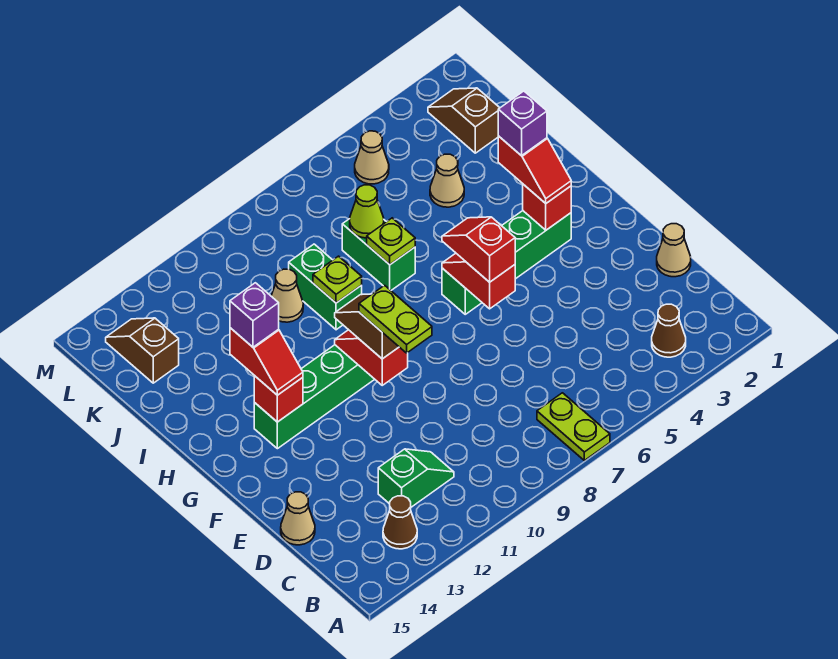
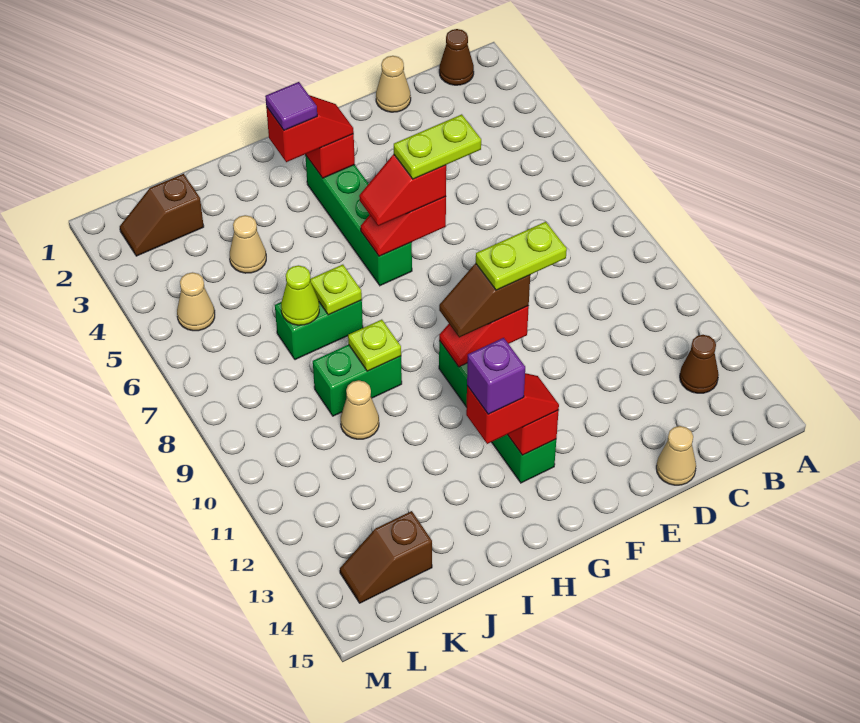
lime 1x2 plate [537,393,610,460] -> lime 1x2 plate moved to [394,114,481,179]
brown 1x1 cone [652,304,686,357] -> brown 1x1 cone moved to [439,29,474,85]
green 1x2 slope [378,449,454,507] -> none
purple 1x1 brick [498,91,547,156] -> purple 1x1 tile [265,82,317,130]

